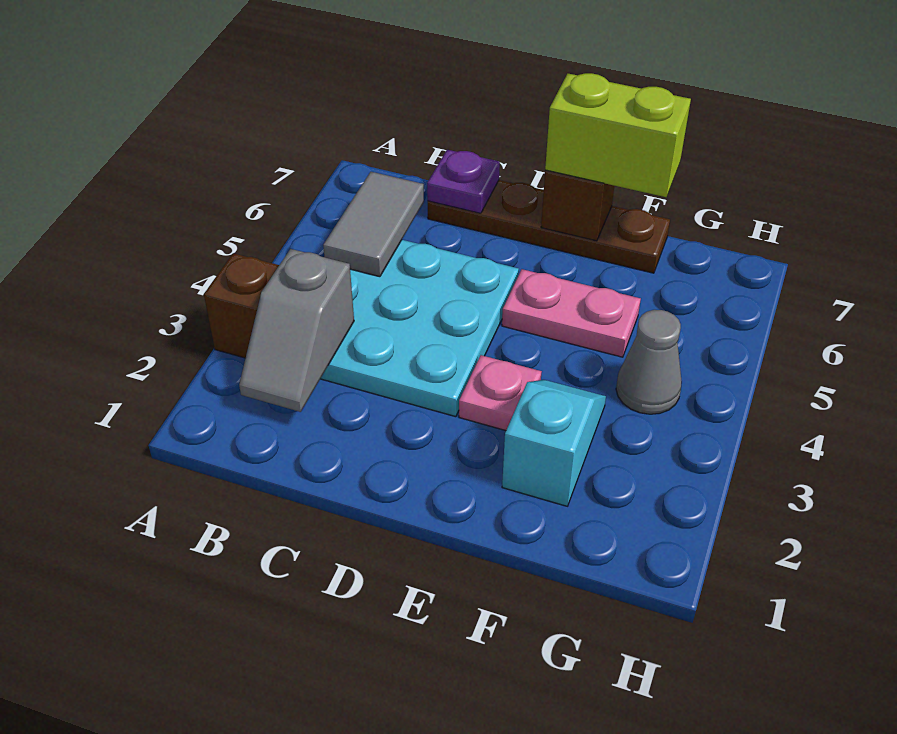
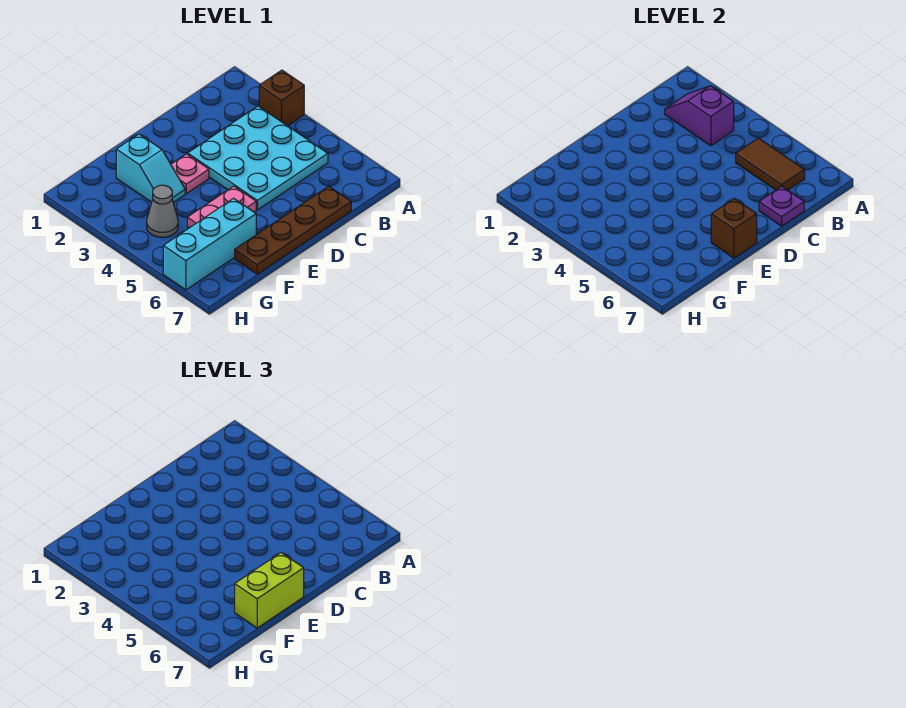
grey 1x2 slope [239,249,354,412] -> purple 1x2 slope [665,86,734,146]
grey 1x2 tile [323,172,424,277] -> brown 1x2 tile [736,138,805,190]
none -> cyan 1x3 brick [163,198,256,290]

